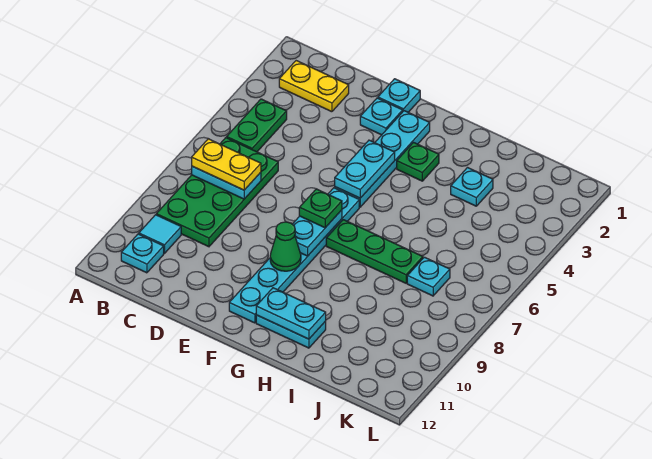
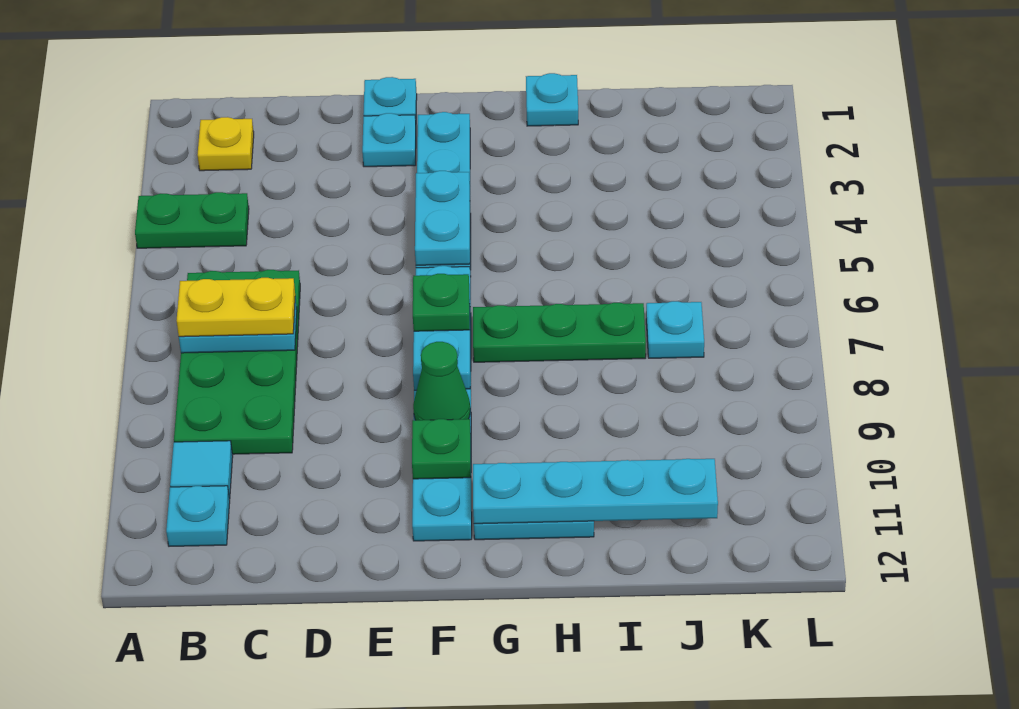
yellow 1x2 plate [279,61,349,112] -> yellow 1x1 plate [197,117,254,171]
green 1x2 plate [227,99,287,152] -> green 1x2 plate turned to [135,192,249,248]
green 1x1 plate [397,143,439,181] -> green 1x1 plate moved to [412,419,471,479]
cyan 1x2 plate [256,288,326,339] -> cyan 1x4 plate [473,459,718,524]
cyan 1x1 plate [451,168,493,206] -> cyan 1x1 plate moved to [526,73,578,126]

